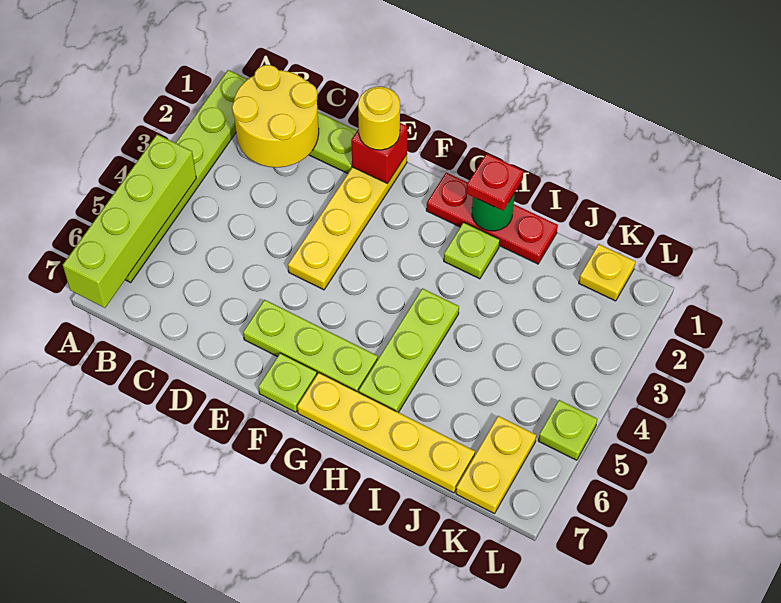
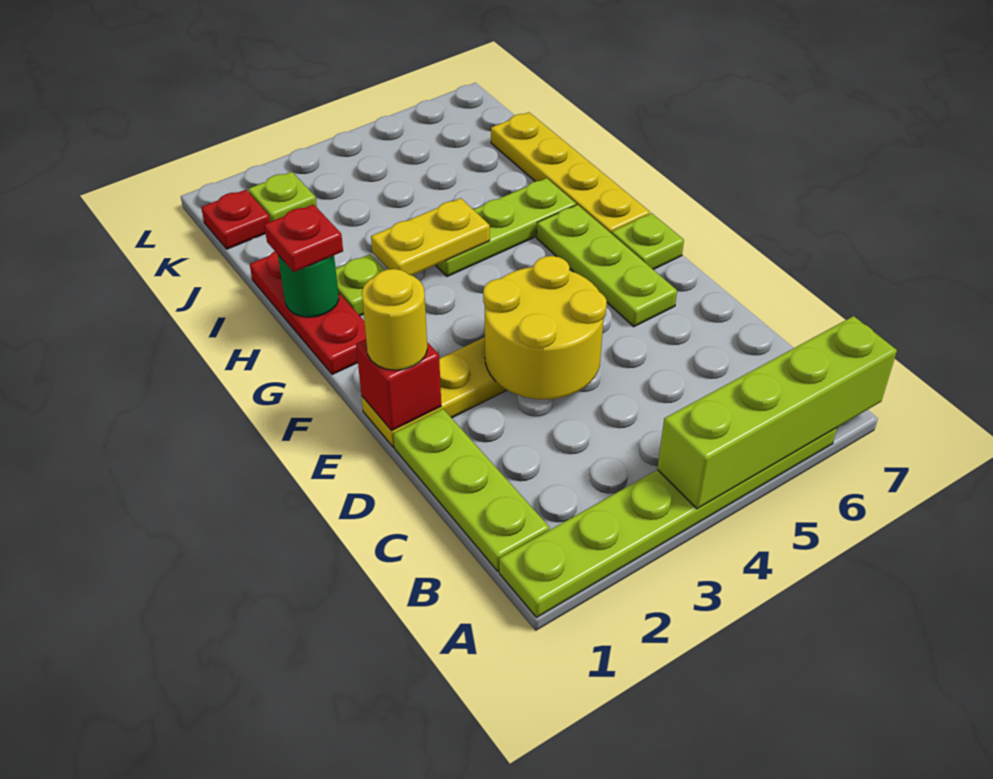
yellow 2x2 round brick [232,65,319,167] -> yellow 2x2 round brick moved to [483,256,607,399]
yellow 1x1 plate [579,244,636,301] -> red 1x1 plate [201,190,270,249]
yellow 1x2 plate [456,416,536,514] -> yellow 1x2 plate moved to [371,198,490,275]
lime 1x1 plate [538,400,597,460] -> lime 1x1 plate moved to [248,172,317,222]

